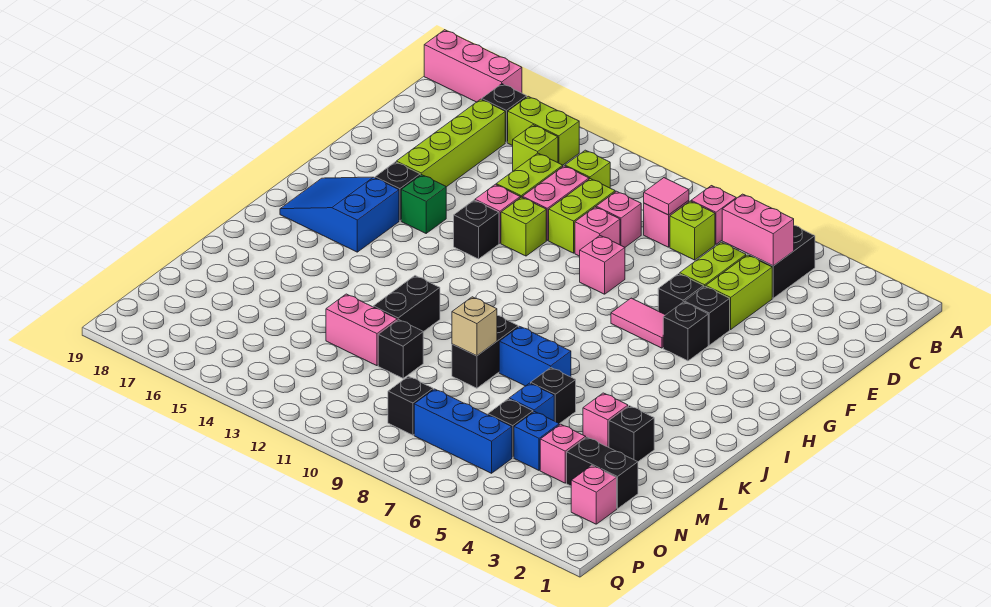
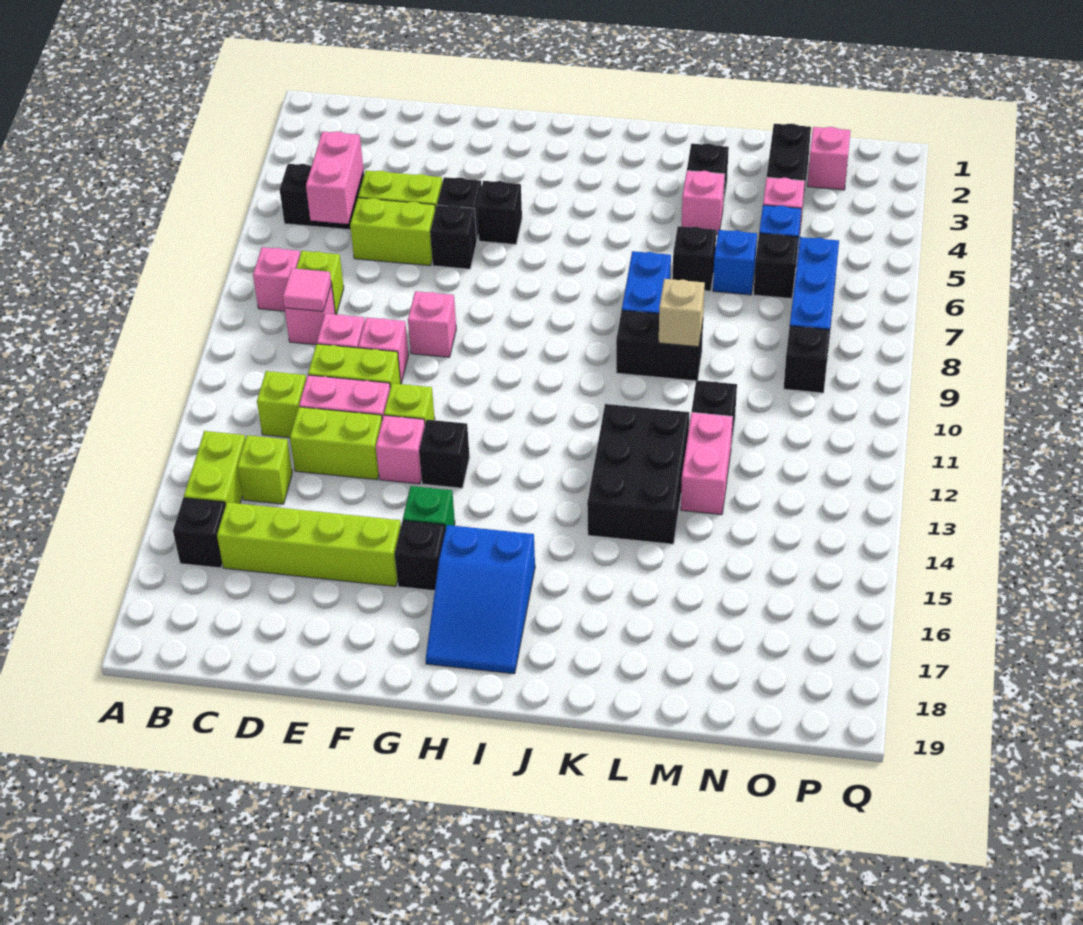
pink 1x3 brick [424,30,522,102] -> none
pink 1x2 tile [611,298,665,348] -> none
black 1x2 brick [373,276,440,332] -> black 2x3 brick [587,404,689,544]

